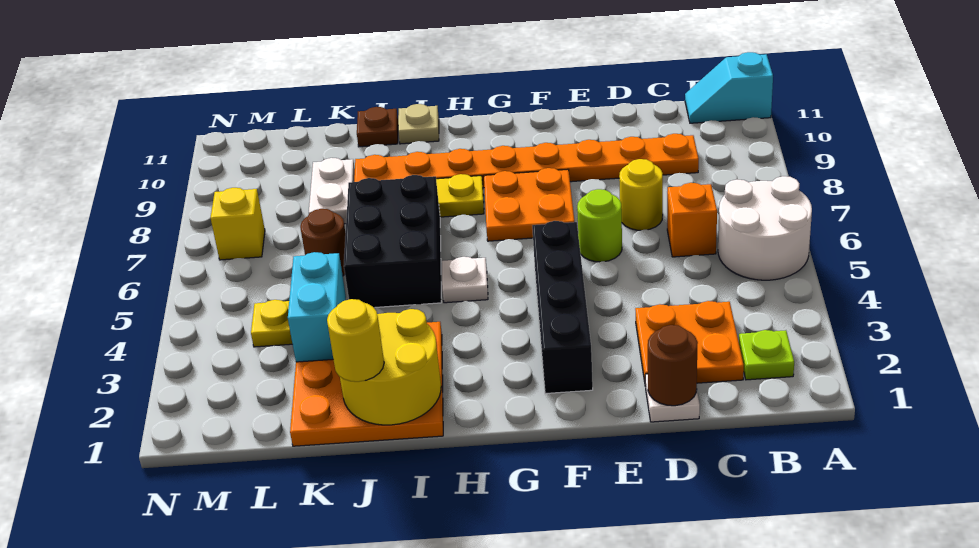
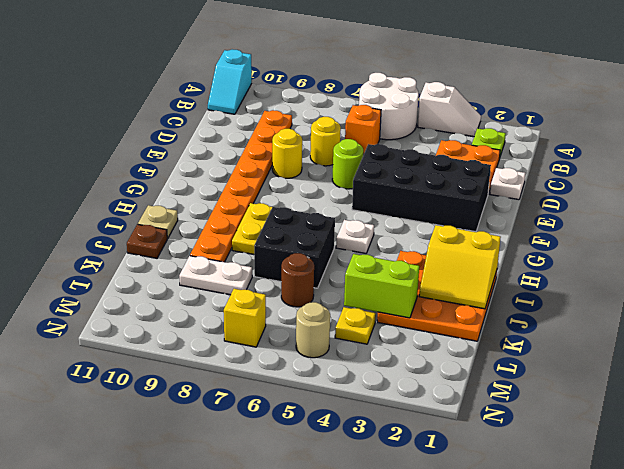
none -> white 1x2 slope [418,82,481,137]
brown 1x1 round brick [648,325,698,406] -> none
black 1x4 brick [532,221,593,394] -> black 2x4 brick [352,144,491,232]
orange 2x2 plate [484,168,575,241] -> none
yellow 2x2 round brick [340,309,441,425] -> yellow 2x2 slope [419,225,501,309]
black 2x3 brick [344,175,441,308] -> black 2x2 brick [254,207,335,288]
yellow 1x1 round brick [327,299,384,382] -> yellow 1x1 round brick moved to [272,129,302,178]
cyan 1x2 brick [288,252,346,362] -> lime 1x2 brick [344,254,419,318]
none -> tan 1x1 round brick [296,302,330,358]

